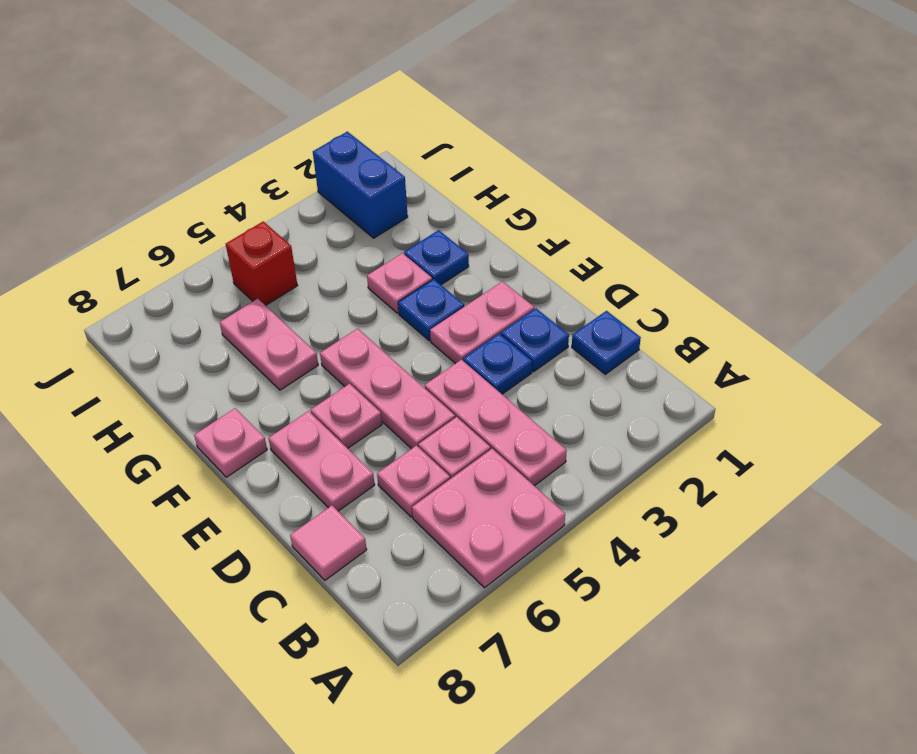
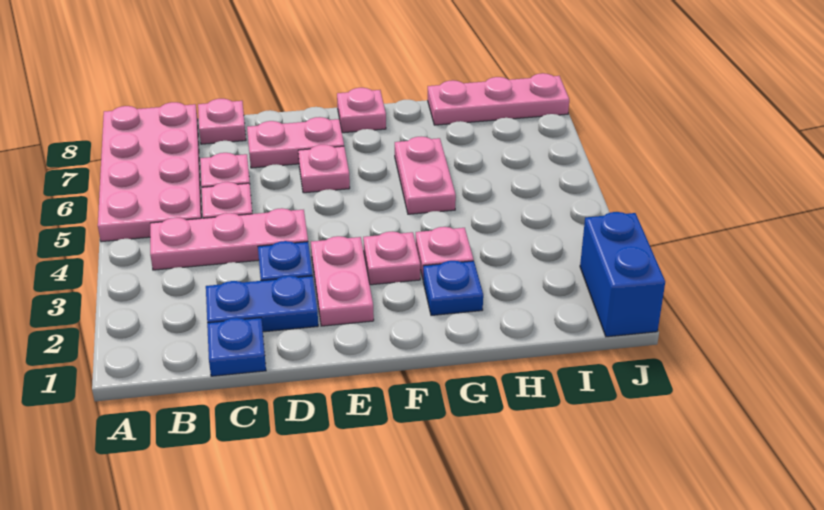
pink 2x2 plate [412,449,565,588] -> pink 2x4 plate [98,102,202,242]
pink 1x1 tile [290,506,367,580] -> pink 1x1 plate [198,99,246,144]
blue 1x1 plate [501,308,569,372] -> blue 1x2 plate [206,276,318,332]
pink 1x3 plate [320,329,455,449] -> pink 1x3 plate moved to [428,73,569,125]
blue 1x1 plate [398,279,464,341] -> pink 1x1 plate [363,232,420,285]
pink 1x2 plate [220,299,318,390] -> pink 1x2 plate turned to [395,137,456,214]
blue 1x2 brick [313,132,408,238] -> blue 1x2 brick turned to [580,212,665,337]
red 1x1 brick [226,221,298,306] -> none

